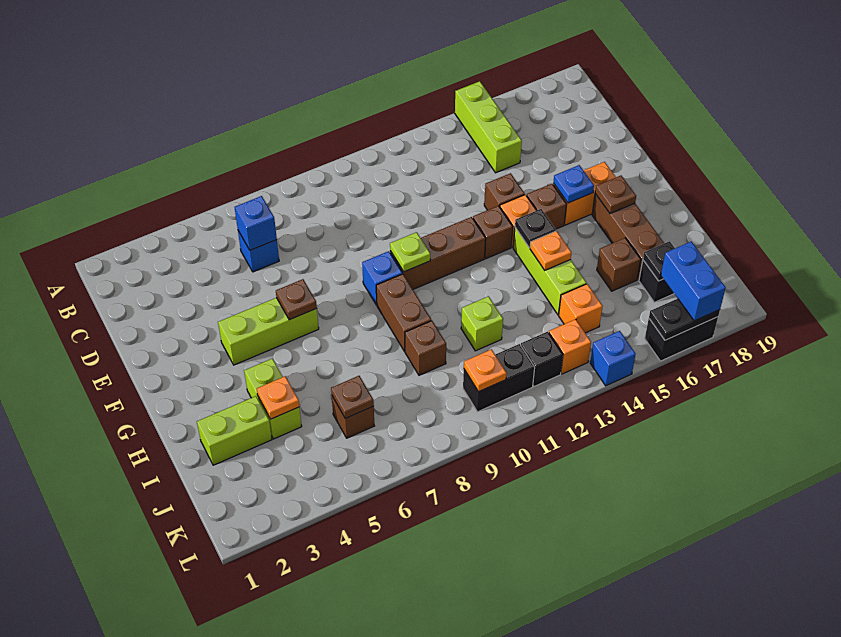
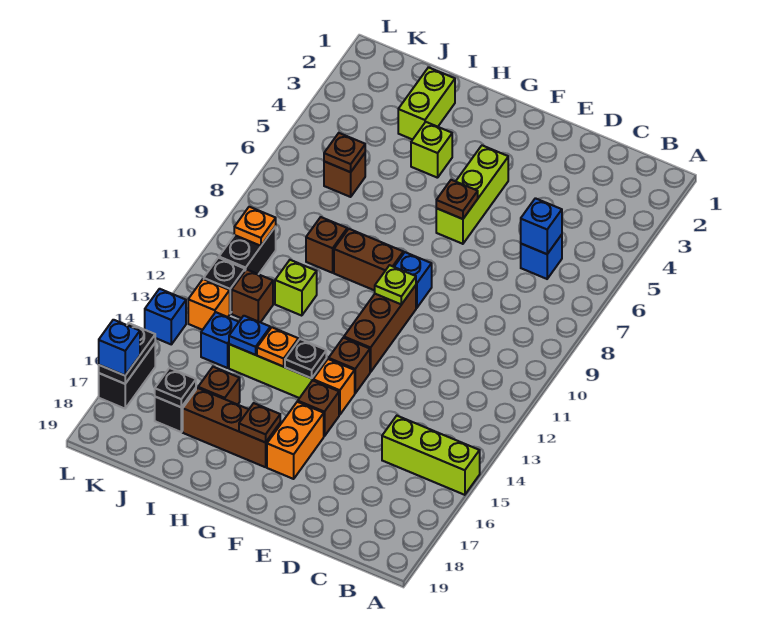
brown 1x1 brick [484,173,525,210] -> brown 1x1 brick moved to [232,269,273,322]
blue 1x1 plate [553,165,594,203] -> blue 1x1 plate moved to [229,316,270,355]
lime 1x2 brick [244,359,302,439] -> lime 1x1 brick [411,122,452,178]
orange 1x1 plate [257,376,299,419] -> none
orange 1x1 brick [559,284,603,333] -> blue 1x1 brick [201,312,239,368]
blue 1x2 brick [661,241,726,321] -> blue 1x1 brick [99,320,140,375]

